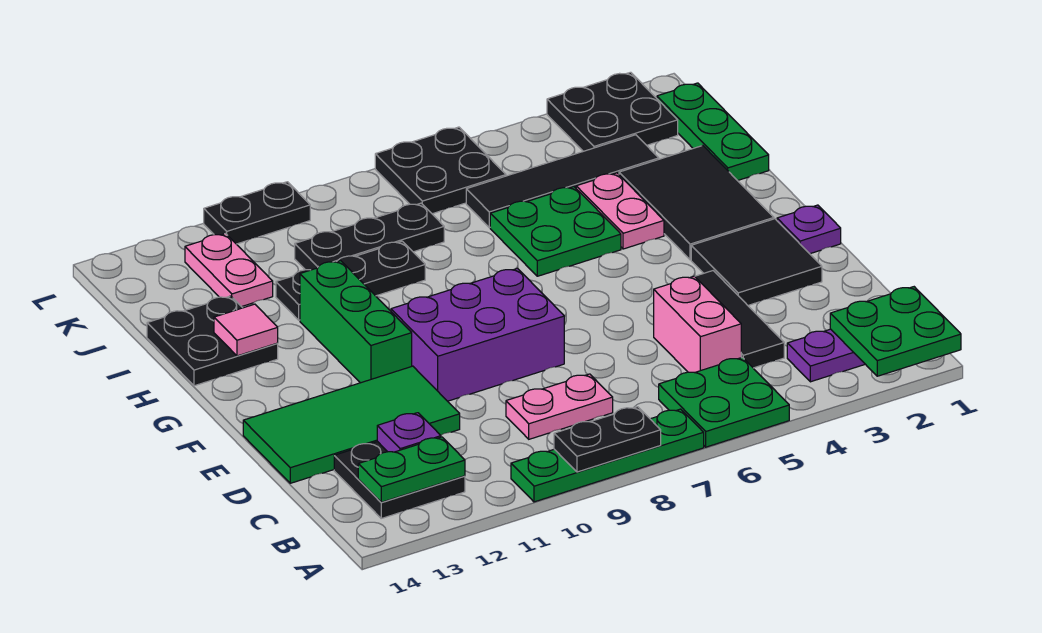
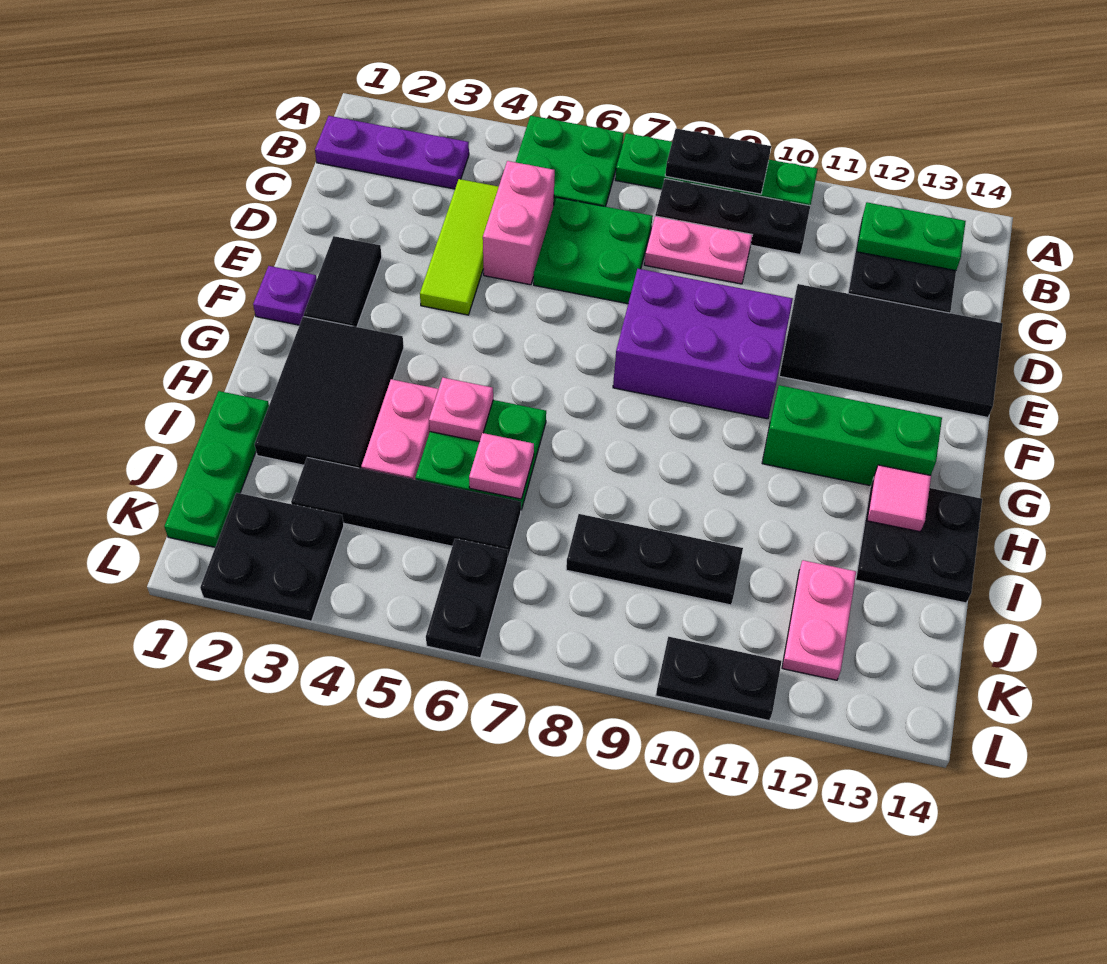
green 2x2 plate [830,287,961,376] -> green 2x2 plate moved to [534,197,653,304]
black 1x3 tile [695,271,784,368] -> lime 1x3 tile [420,179,499,315]
purple 1x1 plate [377,413,441,452] -> none
green 2x4 tile [243,366,460,483] -> black 2x4 tile [779,284,1003,417]
black 2x2 tile [691,219,822,305] -> black 1x2 tile [304,236,382,327]
green 1x3 brick [300,261,412,383] -> green 1x3 brick turned to [762,385,942,486]
none -> pink 1x1 plate [429,378,493,442]
none -> pink 1x1 plate [469,433,534,499]
black 1x3 plate [276,241,425,320] -> black 1x3 plate moved to [655,179,810,254]
black 2x2 plate [375,127,506,214] -> black 1x2 plate [426,539,508,658]

